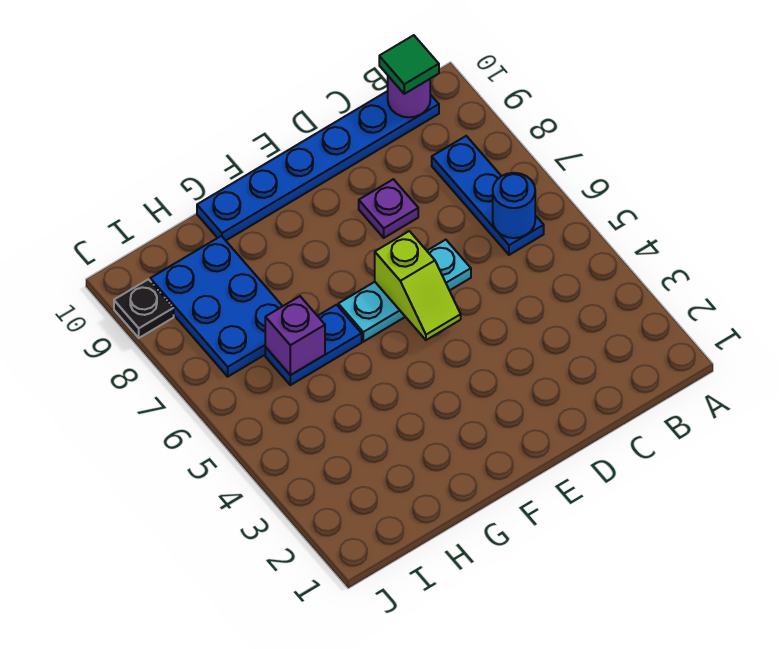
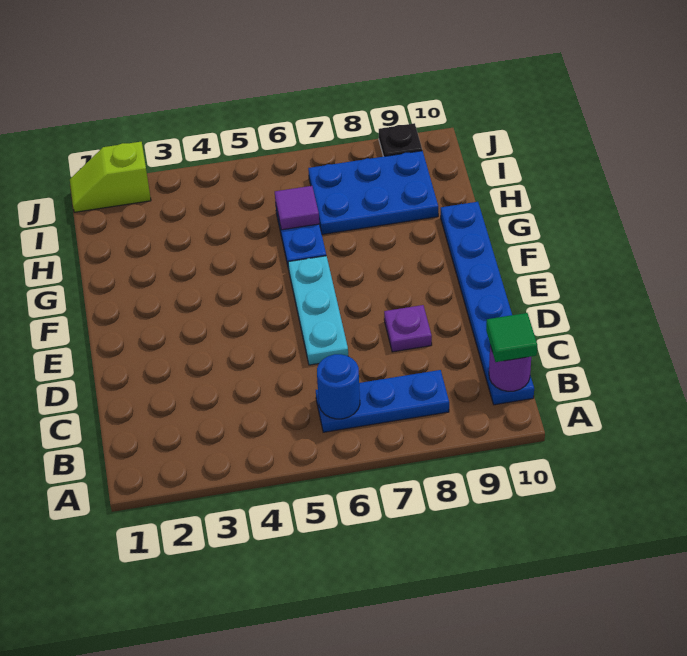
lime 1x2 slope [375,231,461,340] -> lime 1x2 slope moved to [70,142,151,212]
purple 1x1 brick [265,296,325,375] -> purple 1x1 tile [275,186,319,230]

